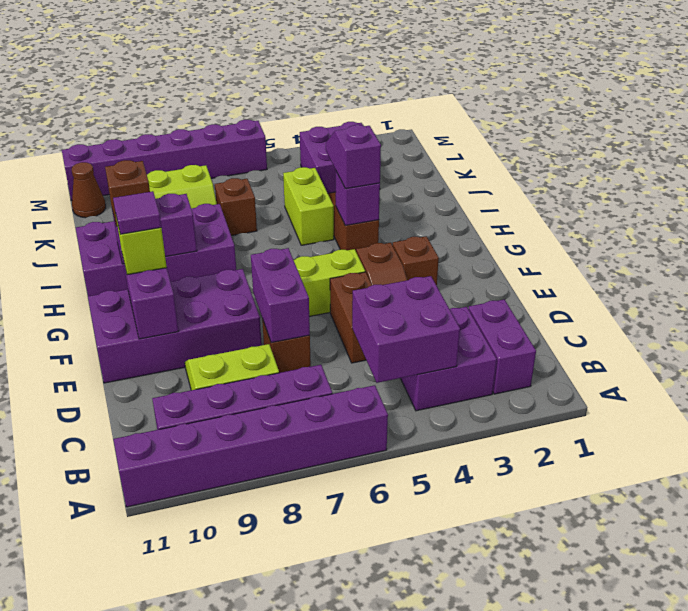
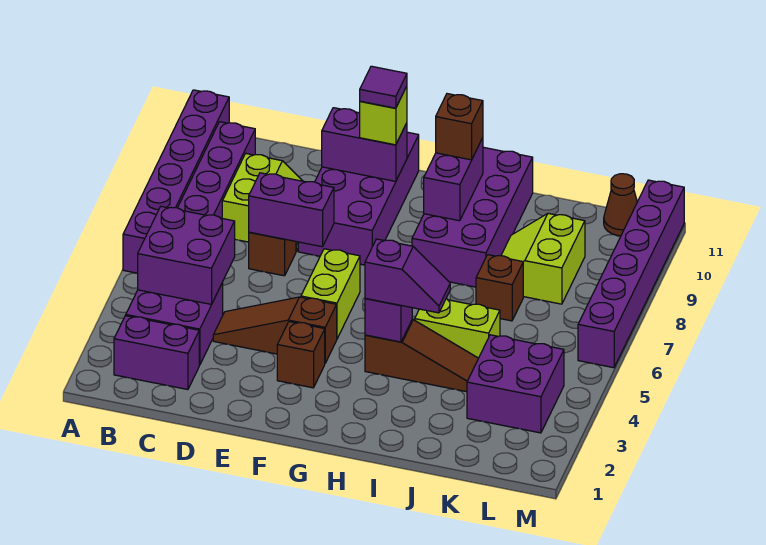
brown 1x2 brick [330,272,372,363] -> none

